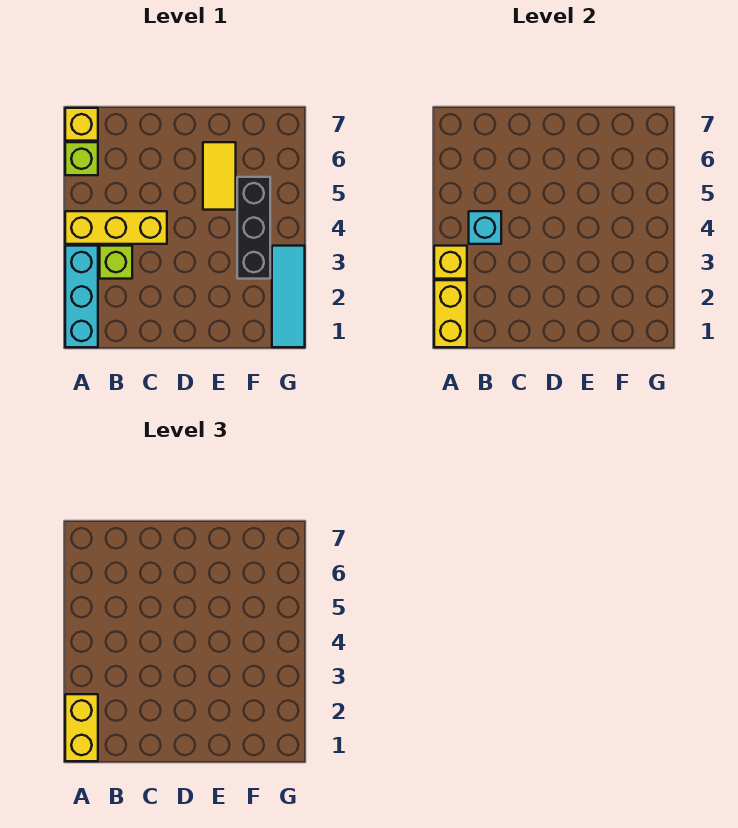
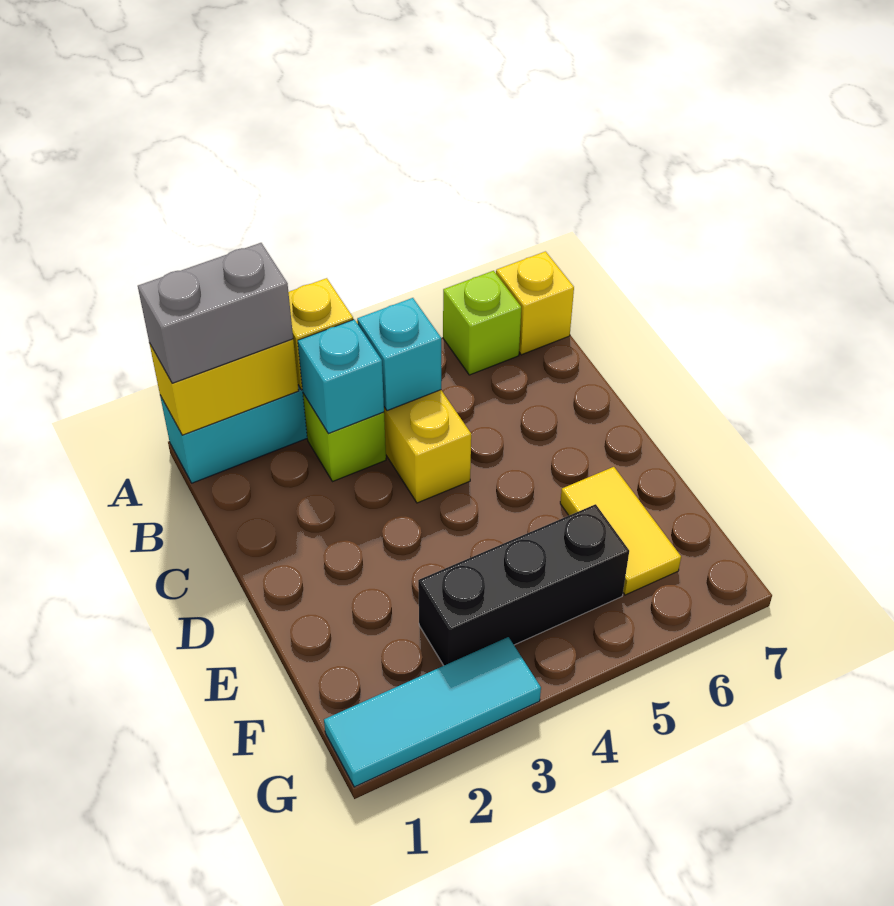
yellow 1x2 brick [65,694,98,761] -> grey 1x2 brick [138,243,293,383]
none -> cyan 1x1 brick [298,320,384,434]
yellow 1x2 tile [203,142,236,210] -> yellow 1x2 tile turned to [560,467,681,595]

